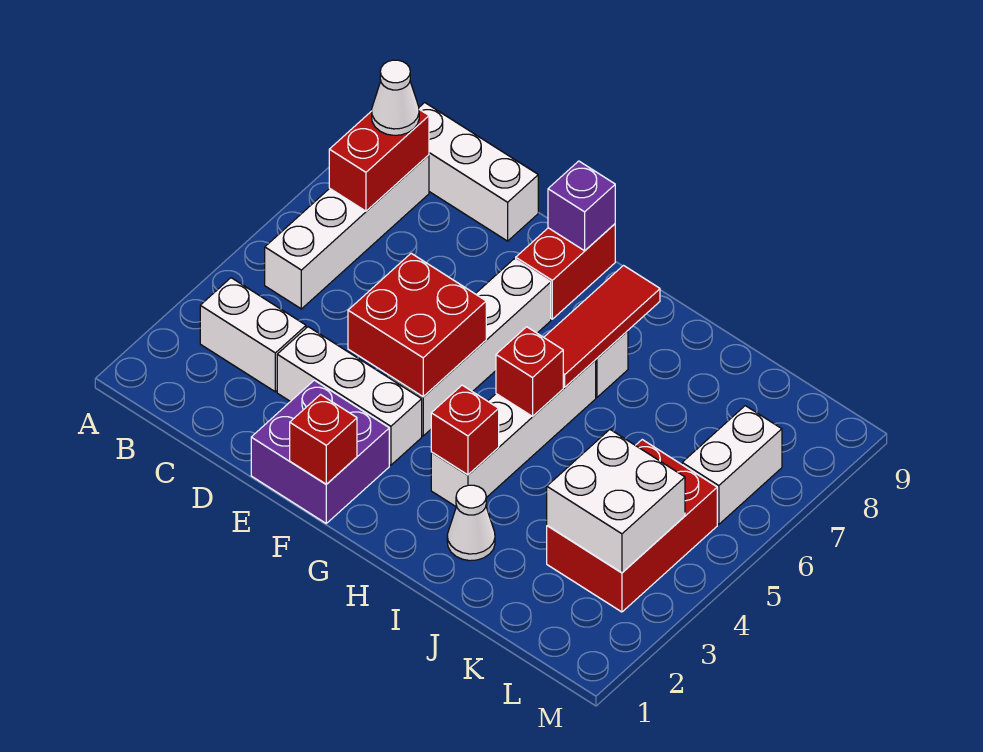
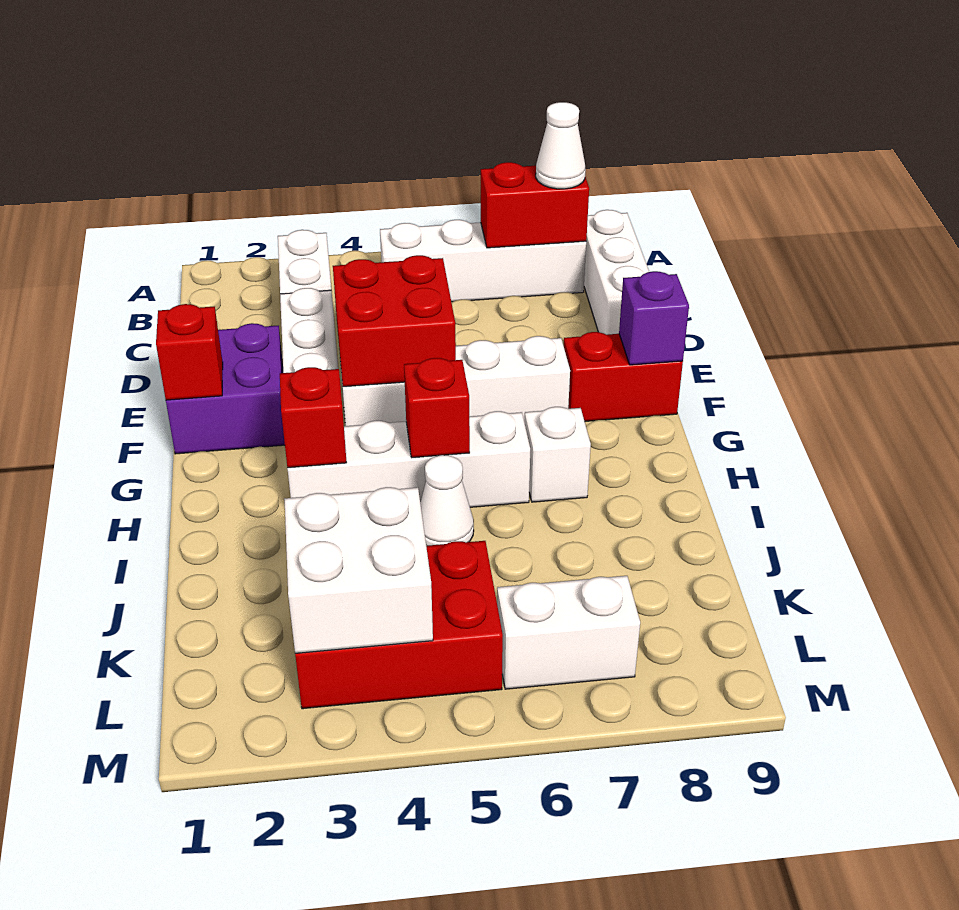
red 1x3 tile [544,266,660,387] -> none
white 1x1 cone [447,485,495,561] -> white 1x1 cone moved to [420,455,474,546]

